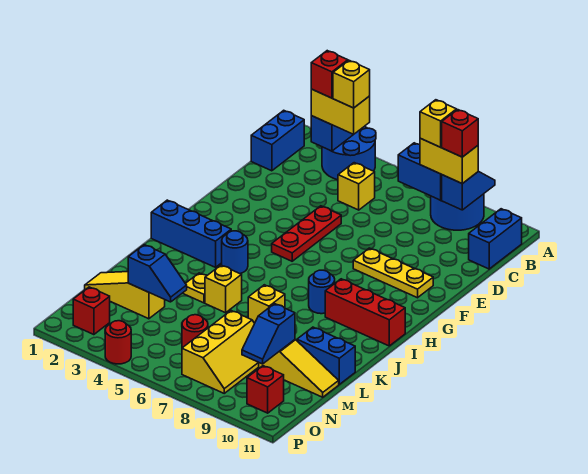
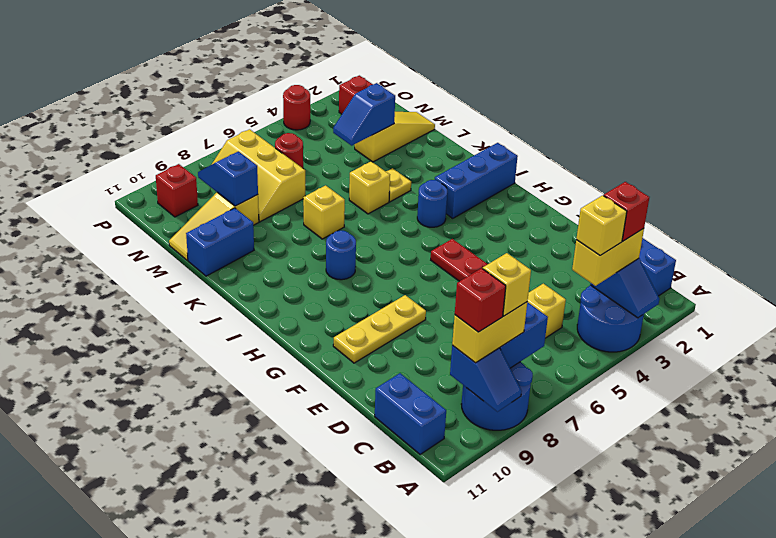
red 1x3 brick [325,279,405,346] -> none

